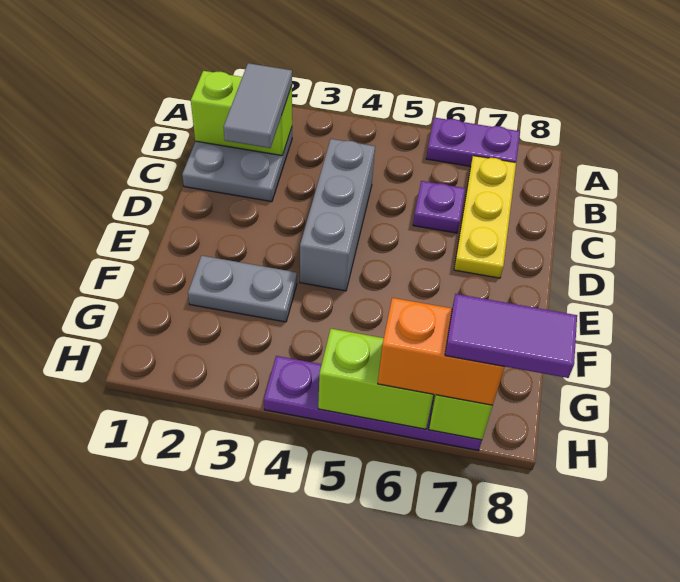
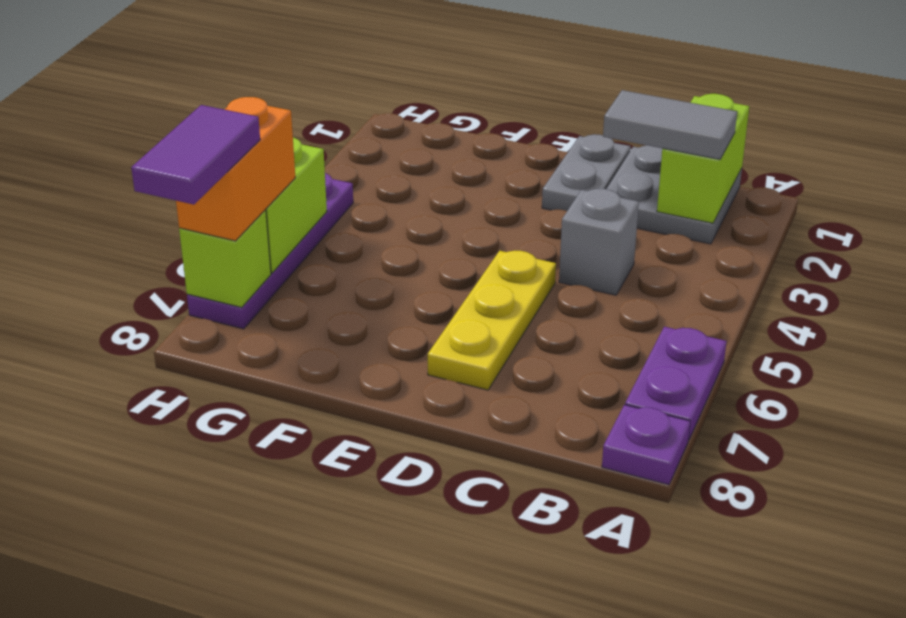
yellow 1x3 plate [454,156,516,278] -> yellow 1x3 plate turned to [428,251,556,390]
grey 1x3 brick [300,139,375,291] -> grey 1x1 brick [559,189,639,295]
purple 1x1 plate [413,181,465,233] -> purple 1x1 plate moved to [602,405,690,485]
grey 1x2 plate [188,256,297,322] -> grey 1x2 plate moved to [542,134,631,211]

